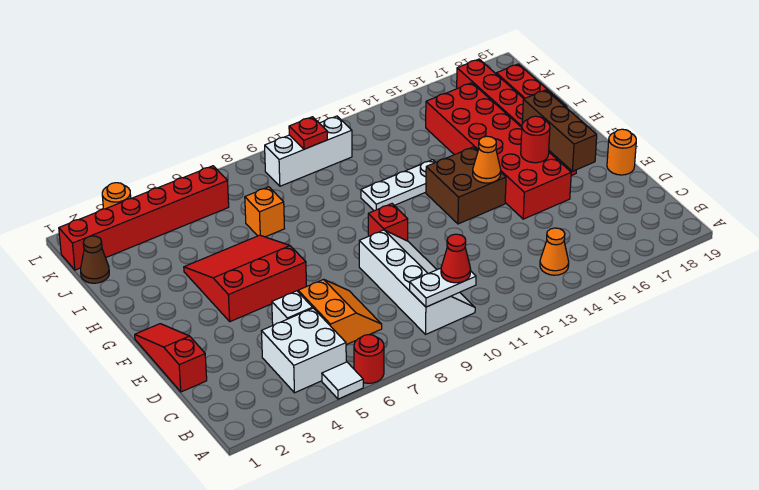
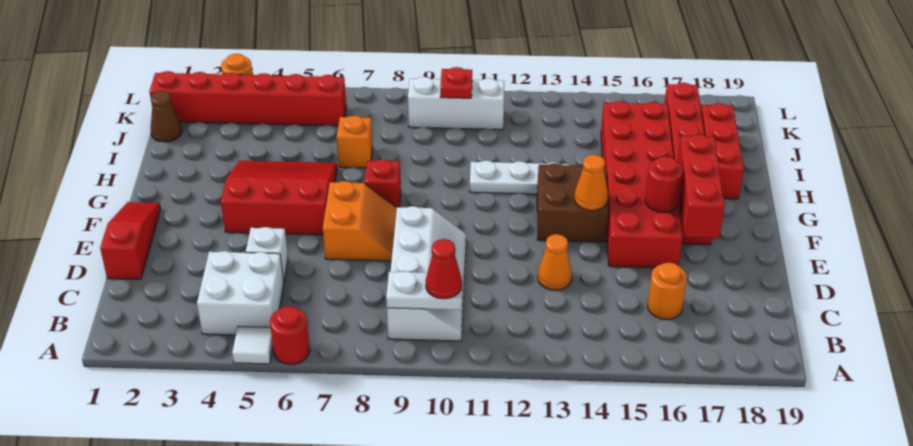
orange 1x1 cone [540,228,569,275] -> orange 1x1 cone moved to [538,234,572,290]
orange 2x2 slope [298,279,382,345] -> orange 2x2 slope moved to [323,181,397,261]
brown 1x3 brick [522,90,597,171] -> red 1x3 brick [677,134,724,238]
orange 1x1 round brick [607,129,636,175] -> orange 1x1 round brick moved to [648,263,687,319]
red 1x1 brick [368,204,408,241] -> red 1x1 brick moved to [365,159,401,207]

